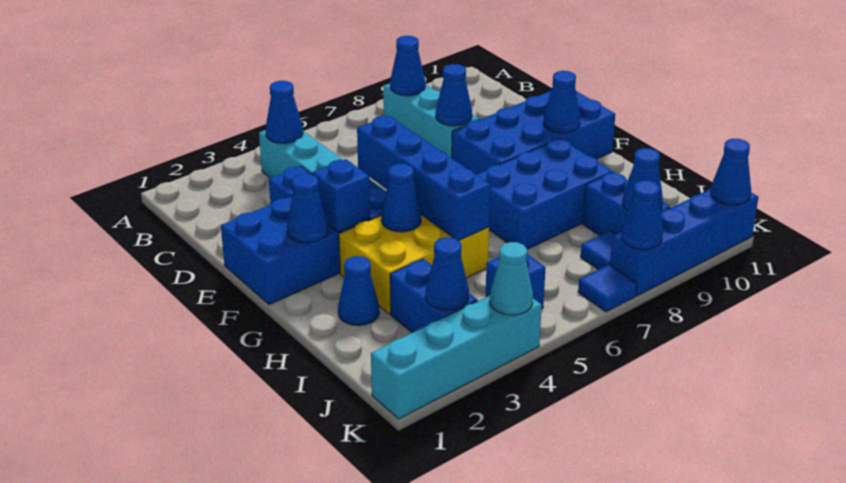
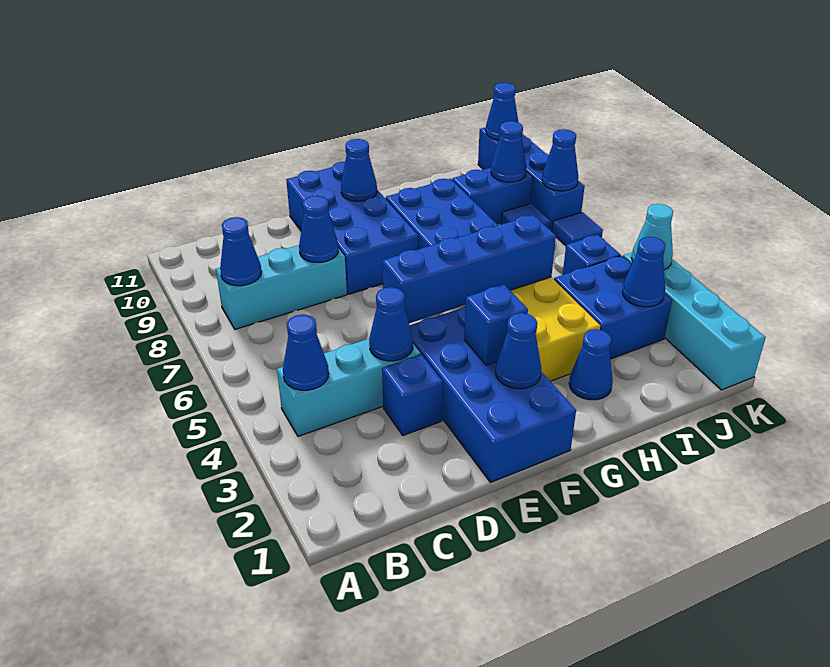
blue 1x1 cone [381,164,421,232] -> blue 1x1 cone moved to [369,287,413,361]
blue 1x2 brick [390,259,478,333] -> blue 2x2 brick [554,256,672,359]

